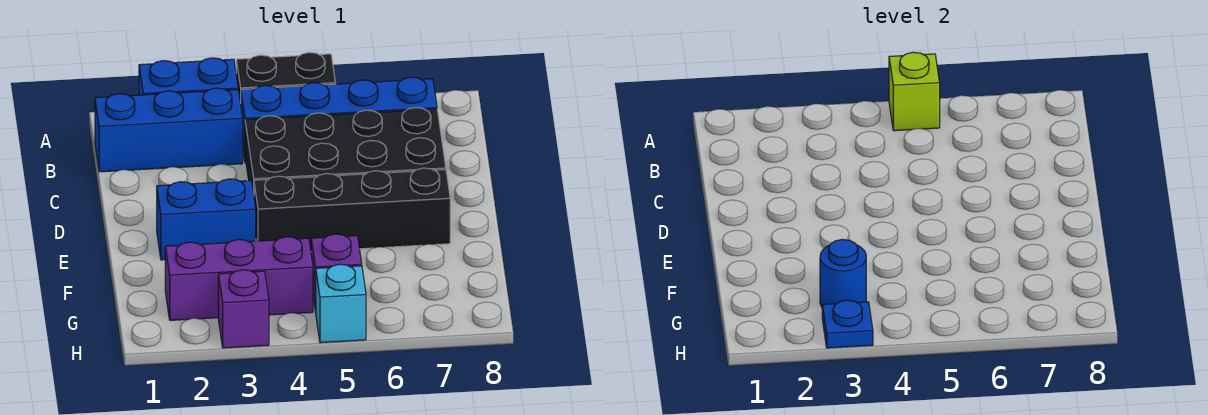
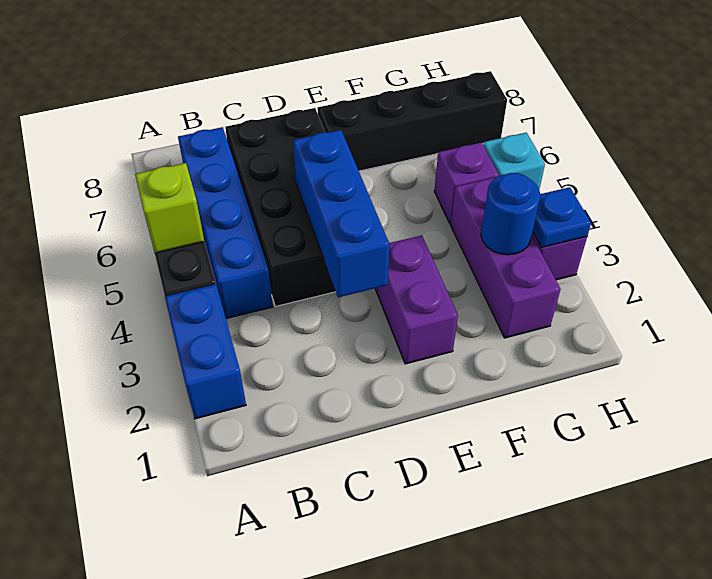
blue 1x3 brick [95,88,243,172] -> blue 1x3 brick moved to [293,130,389,297]
blue 1x2 brick [157,179,256,260] -> purple 1x2 brick [375,235,458,364]
black 1x4 brick [254,168,450,249] -> black 1x4 brick turned to [317,71,507,171]

